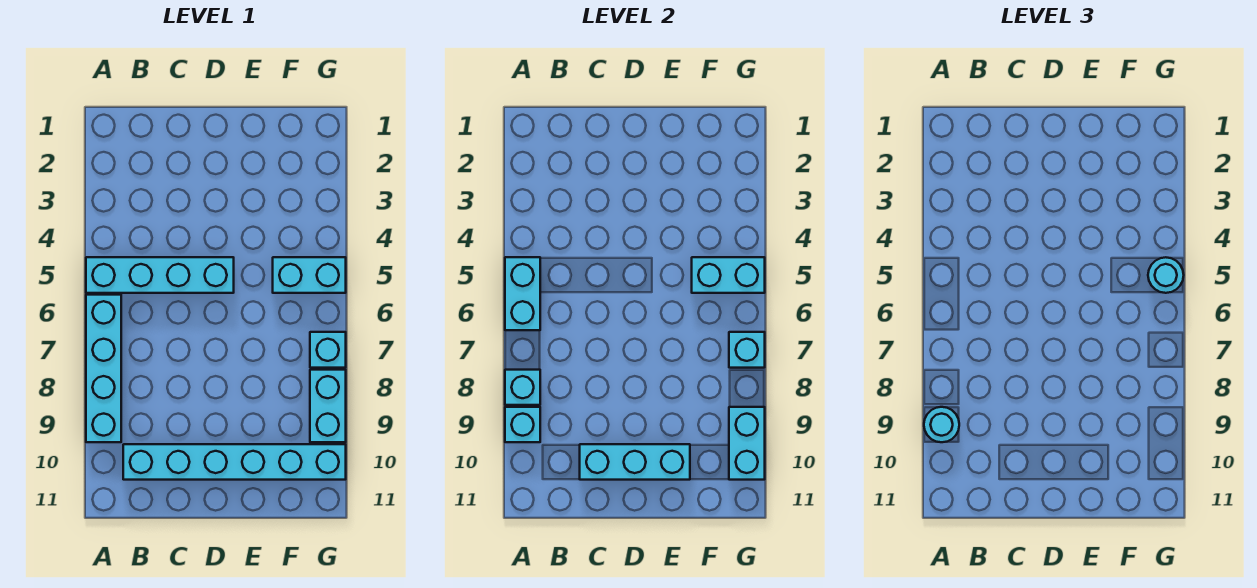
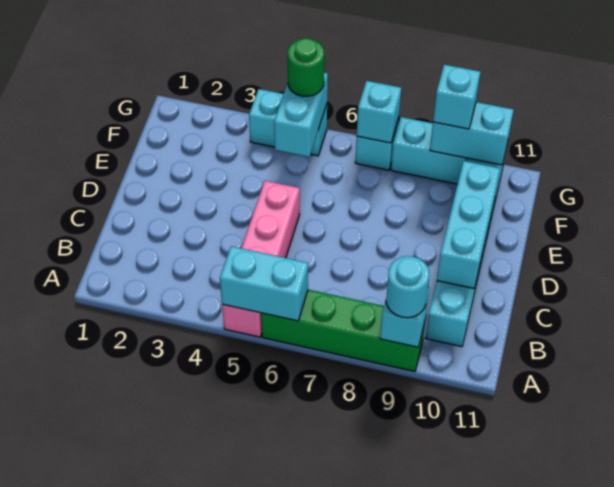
cyan 1x4 brick [86,257,234,293] -> pink 1x4 brick [222,181,300,337]
cyan 1x4 brick [86,295,121,442] -> green 1x4 brick [261,290,426,372]
cyan 1x1 brick [505,370,540,405] -> cyan 1x1 brick moved to [433,65,480,129]
cyan 1x2 brick [273,257,346,293] -> cyan 1x2 brick turned to [249,89,327,156]
cyan 1x1 round brick [1148,257,1184,293] -> green 1x1 round brick [288,38,324,96]

